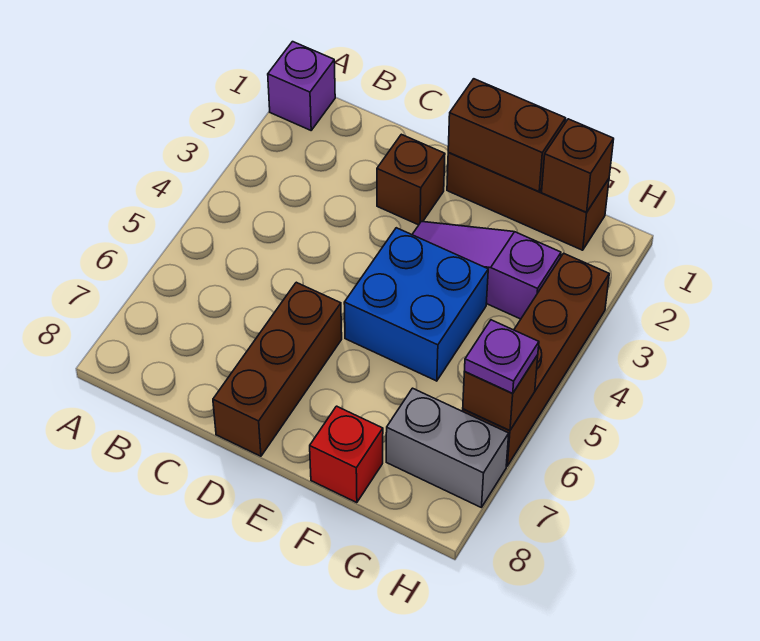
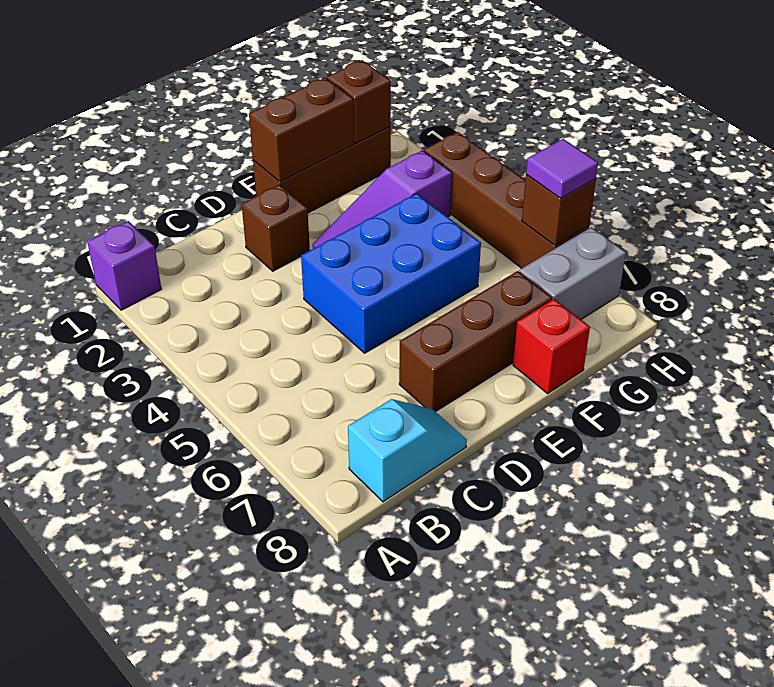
none -> cyan 1x2 slope [348,399,467,502]
brown 1x3 brick [213,282,342,456] -> brown 1x3 brick turned to [399,271,552,412]
blue 2x2 brick [344,228,488,381] -> blue 2x3 brick [301,193,481,353]
purple 1x1 plate [465,320,539,393] -> purple 1x1 tile [526,139,598,199]

